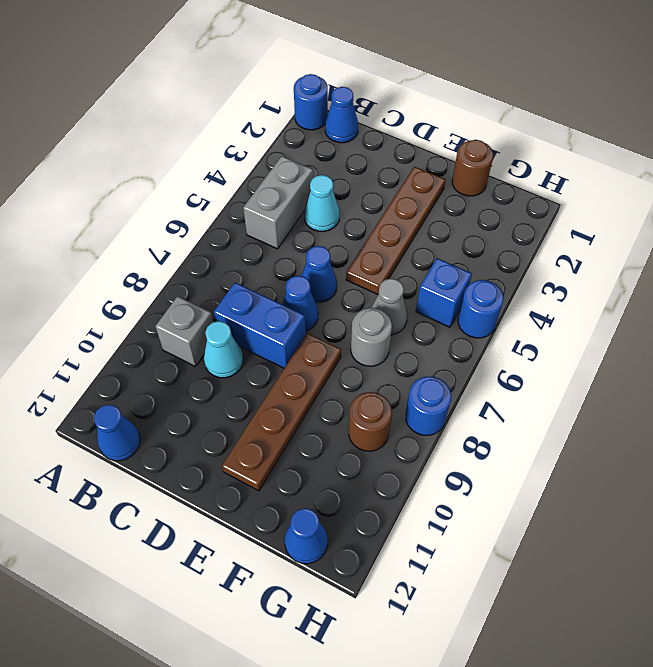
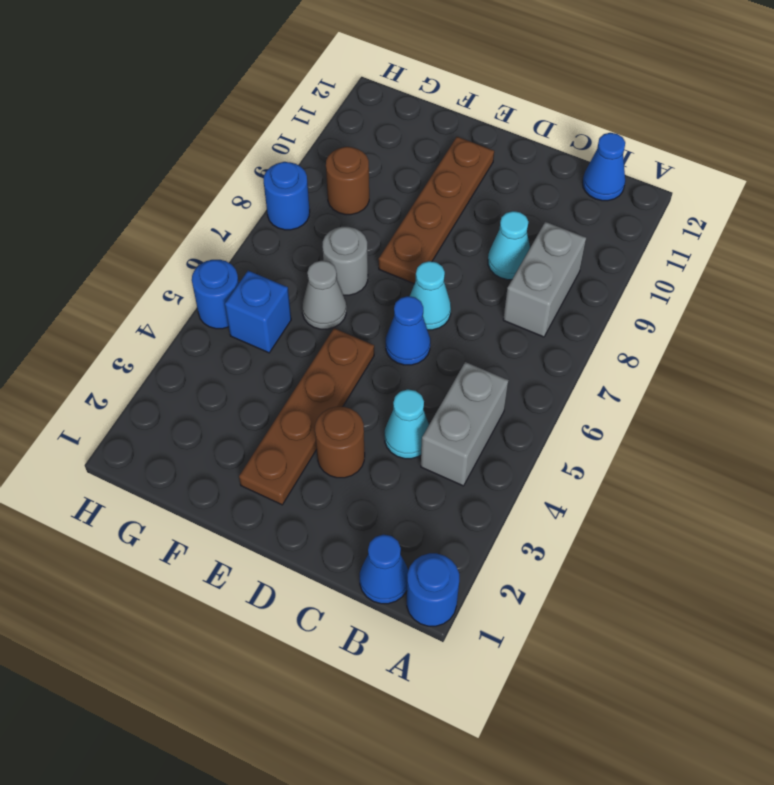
grey 1x1 brick [155,296,213,366] -> grey 1x2 brick [503,222,586,337]
blue 1x2 brick [214,283,306,368] -> none
blue 1x1 cone [282,276,318,331] -> cyan 1x1 cone [410,261,451,330]
brown 1x1 round brick [452,140,493,196] -> brown 1x1 round brick moved to [315,407,365,478]
blue 1x1 cone [284,508,328,564] -> none

